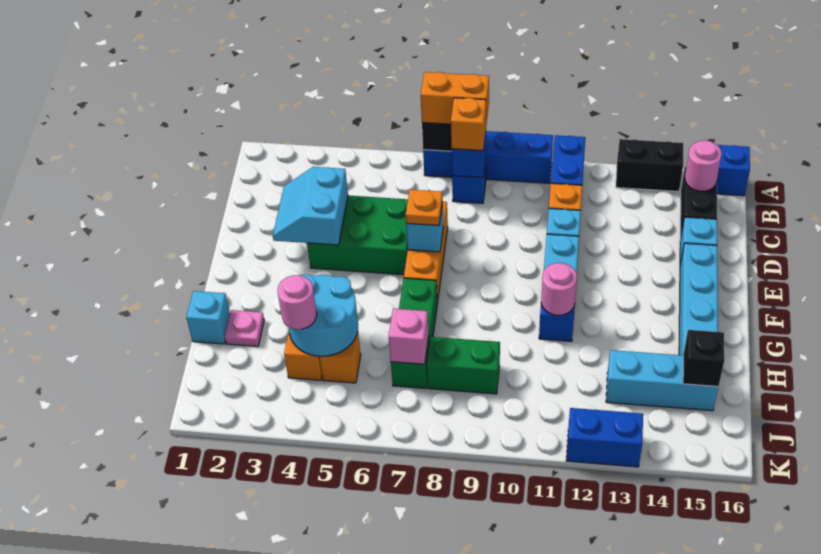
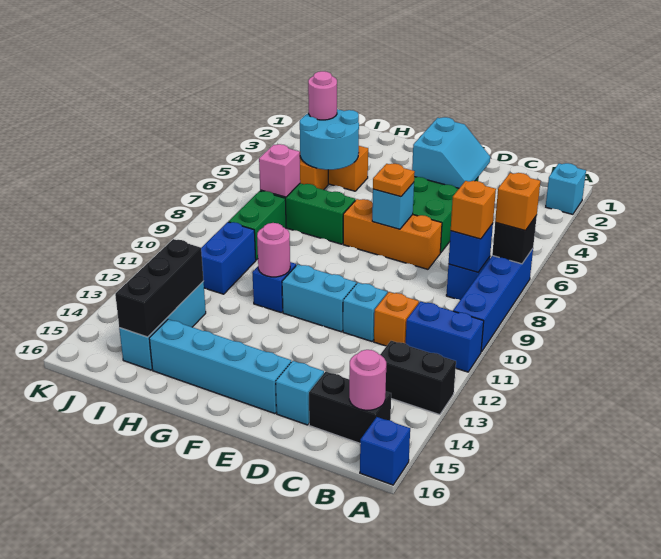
orange 1x2 brick [421,72,489,124] -> orange 1x1 brick [495,173,540,230]
black 1x2 brick [616,139,683,192] -> black 1x2 brick turned to [380,341,456,415]
cyan 2x2 slope [273,167,348,245] -> cyan 2x2 slope turned to [412,117,490,188]
cyan 1x1 brick [186,291,230,344] -> cyan 1x1 brick moved to [546,163,586,214]
pink 1x1 plate [225,310,264,347] -> none
black 1x1 brick [683,330,724,387] -> black 1x3 brick [115,239,203,337]
blue 1x2 brick [566,408,643,467] -> blue 1x2 brick moved to [201,222,256,294]

